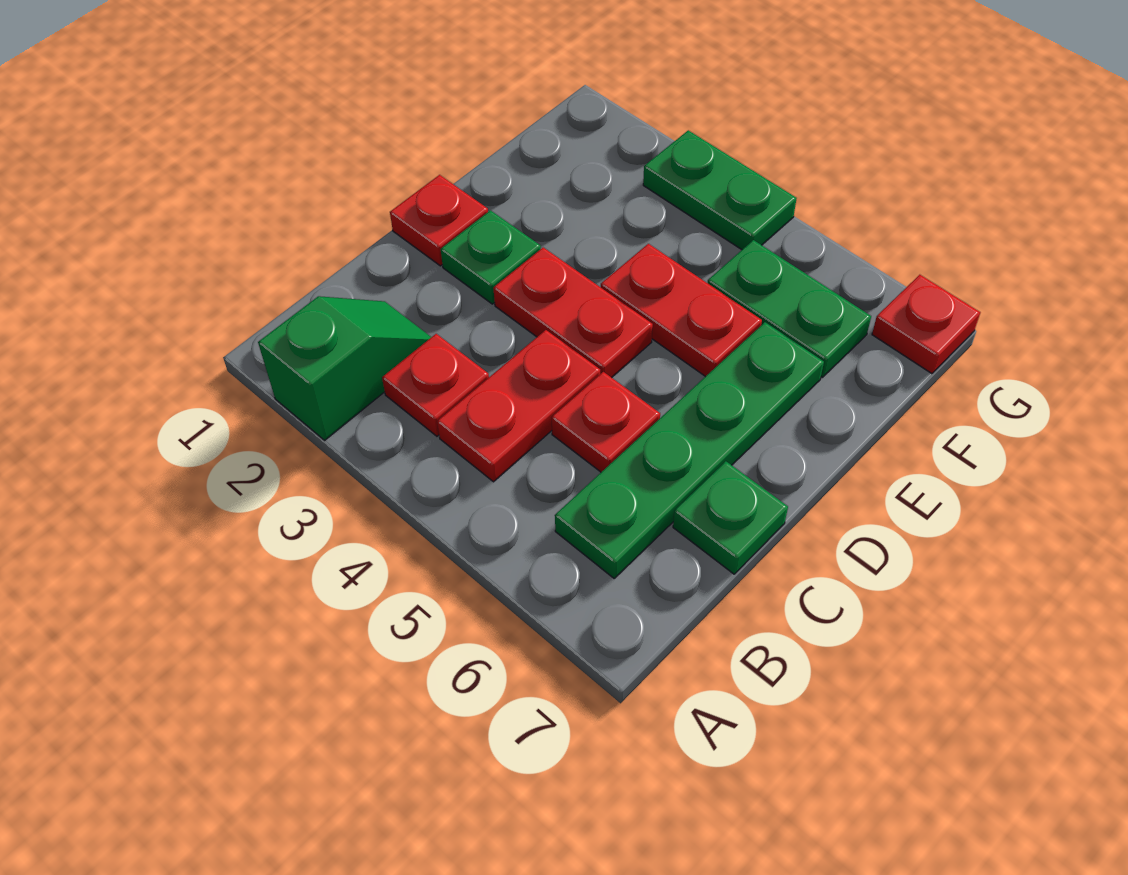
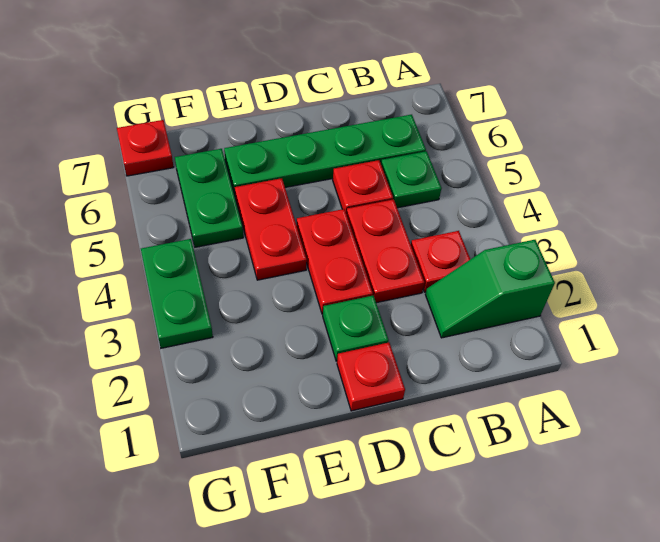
red 1x2 plate [437,330,600,482] -> red 1x2 plate turned to [346,199,424,303]
green 1x1 plate [673,461,788,574] -> green 1x1 plate moved to [381,151,442,208]

